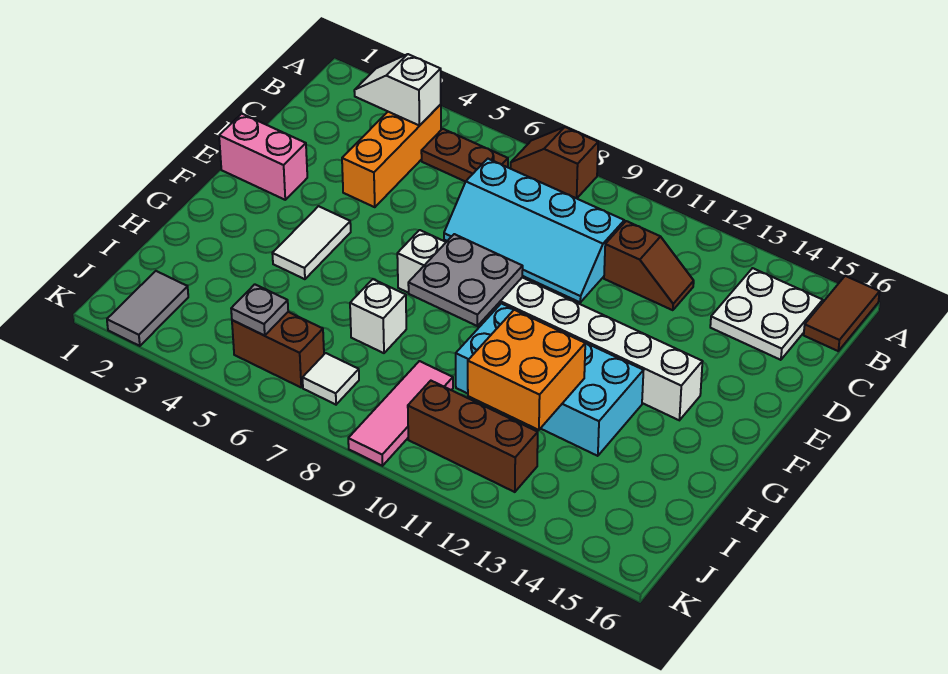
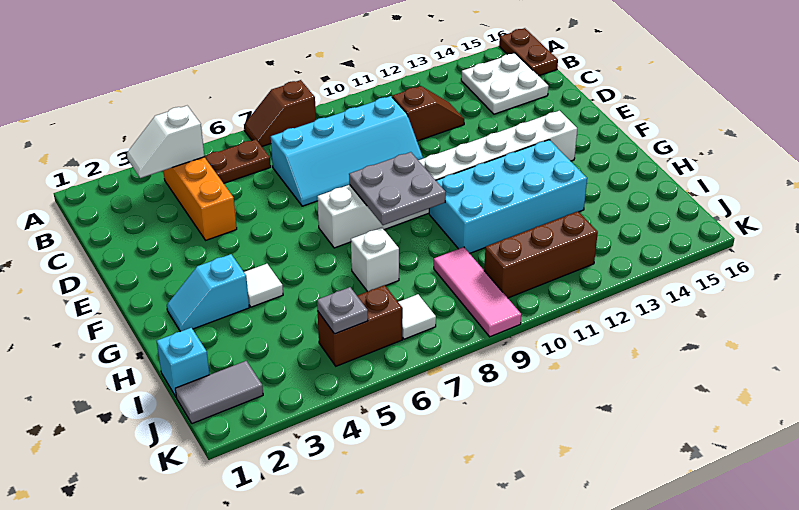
brown 1x2 tile [804,276,880,351] -> brown 1x2 plate [499,28,558,76]
pink 1x2 brick [219,114,307,200] -> none
white 1x2 tile [272,206,351,279] -> white 1x1 tile [244,264,283,307]
none -> cyan 1x2 slope [167,254,249,332]
orange 2x2 brick [468,310,585,430] -> none
none -> cyan 1x1 brick [157,328,210,396]
grey 1x2 tile [107,271,188,346] -> grey 1x2 tile turned to [175,361,263,424]

